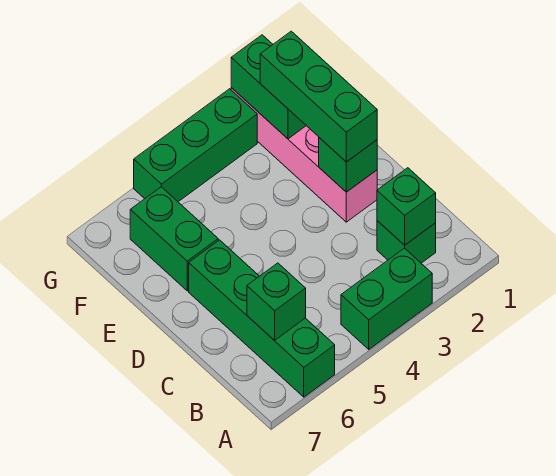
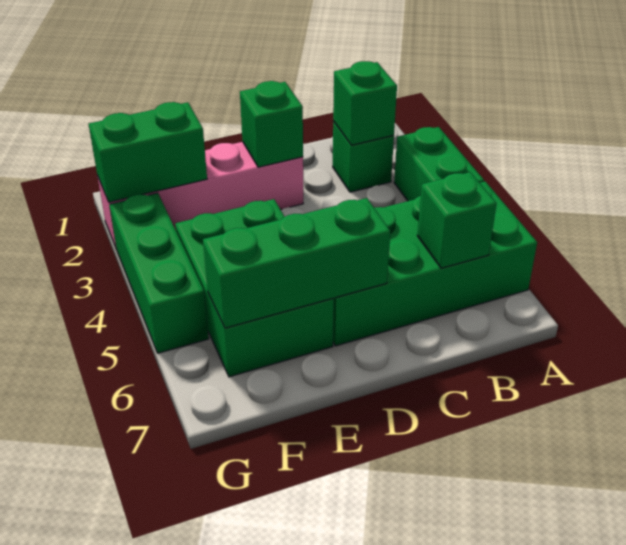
green 1x4 brick [189,240,335,397] -> green 2x4 brick [333,182,537,346]
green 1x3 brick [260,31,377,162] -> green 1x3 brick moved to [203,198,390,328]
green 1x2 brick [130,187,218,291] -> green 2x3 brick [175,199,334,377]

